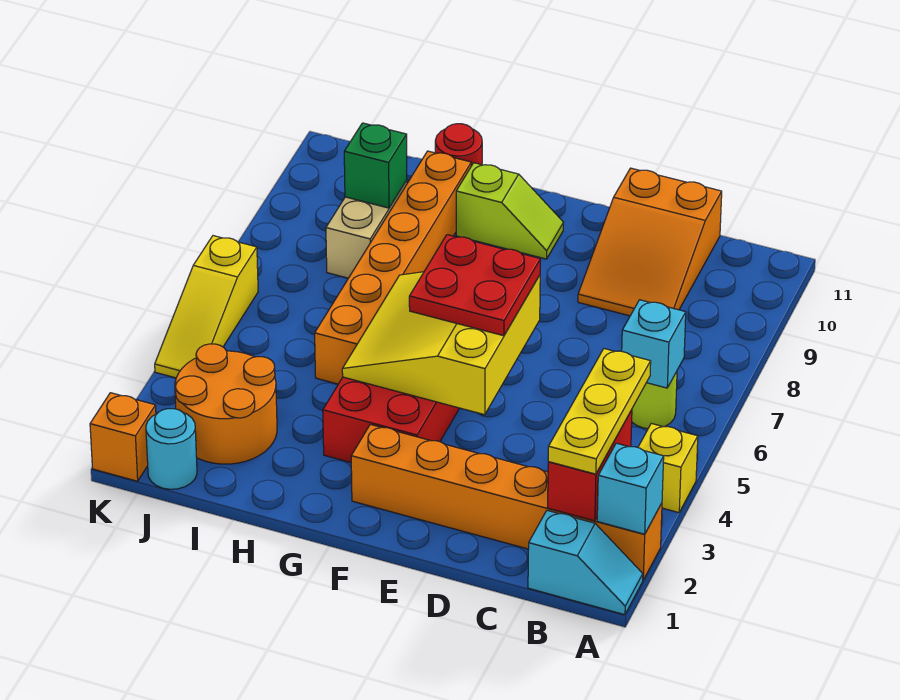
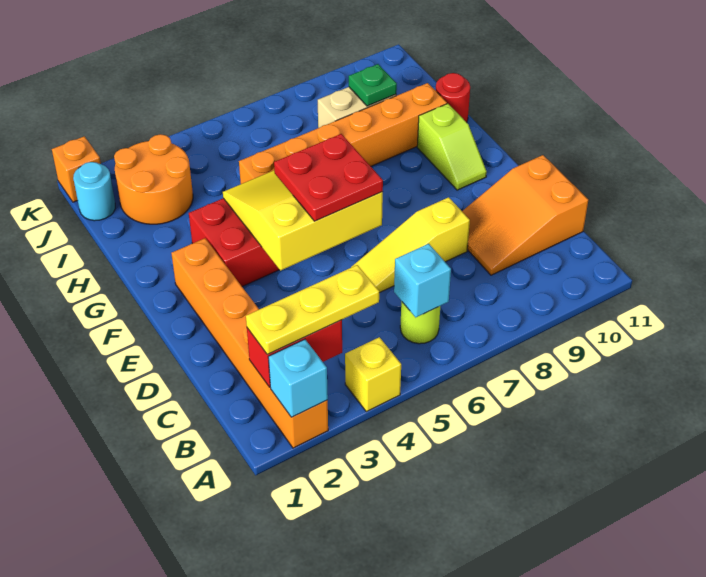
cyan 1x2 slope [528,510,643,615] -> none
green 1x1 brick [344,123,407,208] -> green 1x1 plate [349,64,397,106]
yellow 1x3 slope [155,236,258,378] -> yellow 1x3 slope moved to [352,197,470,293]

